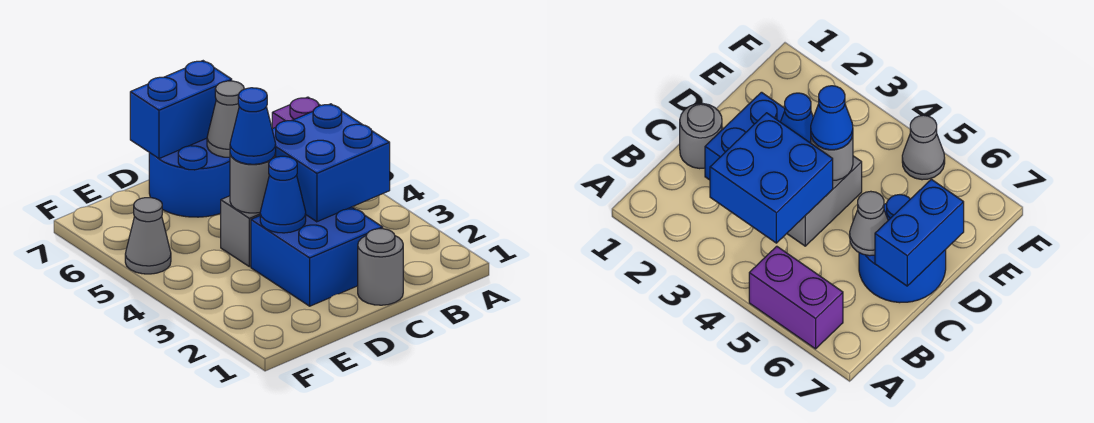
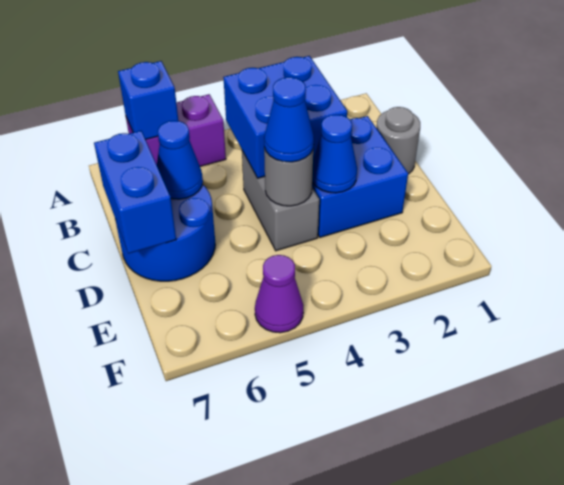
none -> blue 1x1 brick [118,61,178,139]
grey 1x1 cone [207,81,244,158] -> blue 1x1 cone [157,121,203,199]
grey 1x1 cone [125,198,171,274] -> purple 1x1 cone [255,255,304,333]

